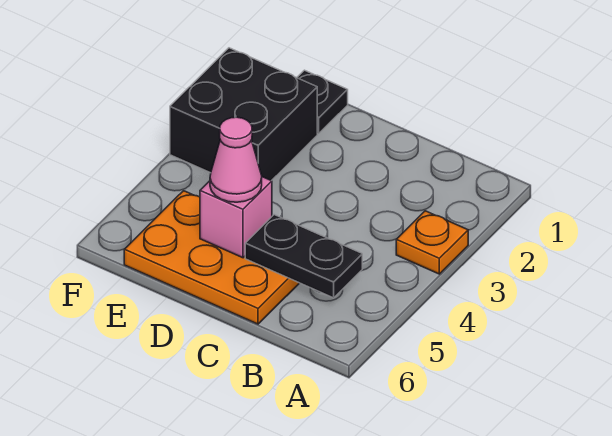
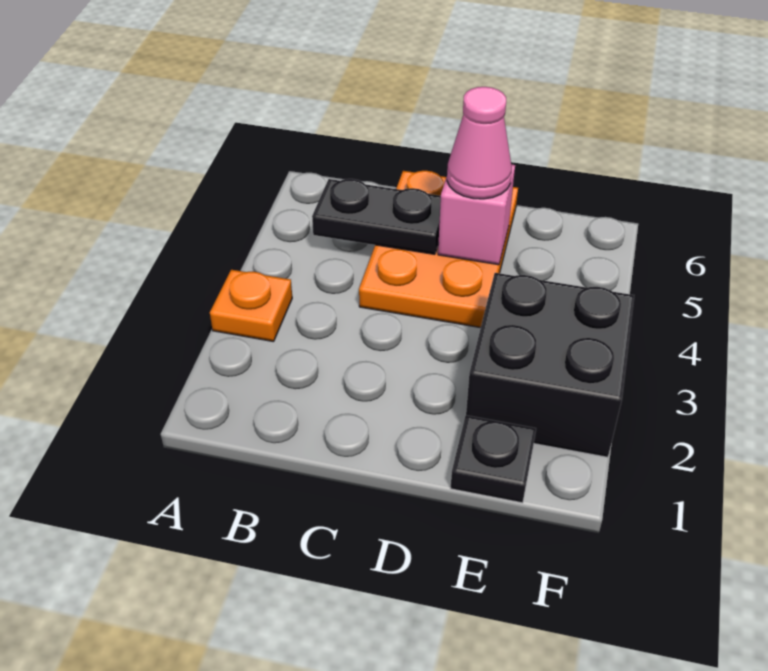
orange 2x3 plate [124,191,299,324] -> orange 2x3 plate turned to [359,171,518,328]

